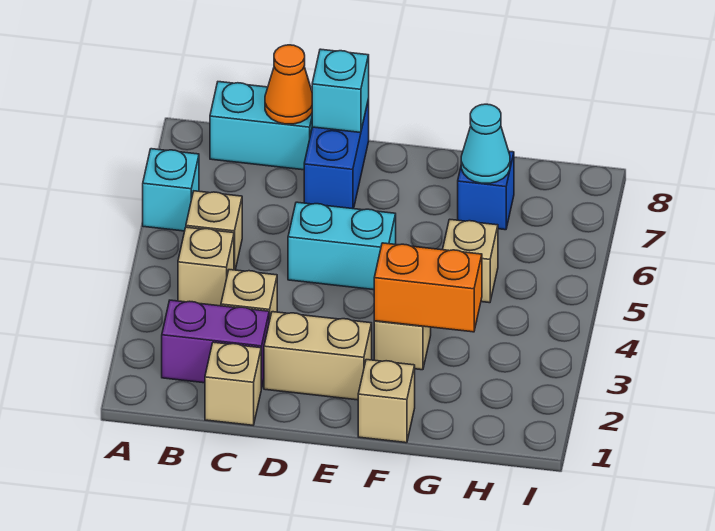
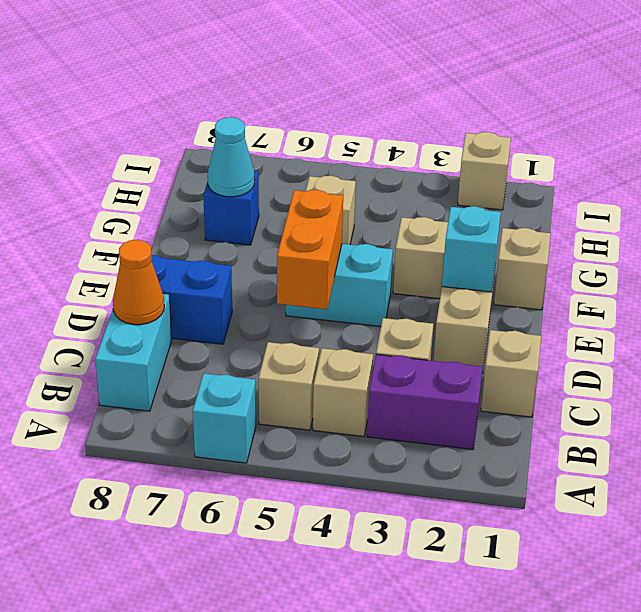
purple 1x2 brick [162,300,269,389] -> purple 1x2 brick turned to [367,354,483,449]
cyan 1x2 brick [288,202,396,290] -> cyan 1x2 brick turned to [286,244,393,327]
cyan 1x1 brick [312,49,369,133] -> cyan 1x1 brick moved to [442,206,501,292]
orange 1x2 brick [374,243,482,332] -> orange 1x2 brick moved to [277,190,343,309]
none -> tan 1x1 brick [458,132,511,210]

